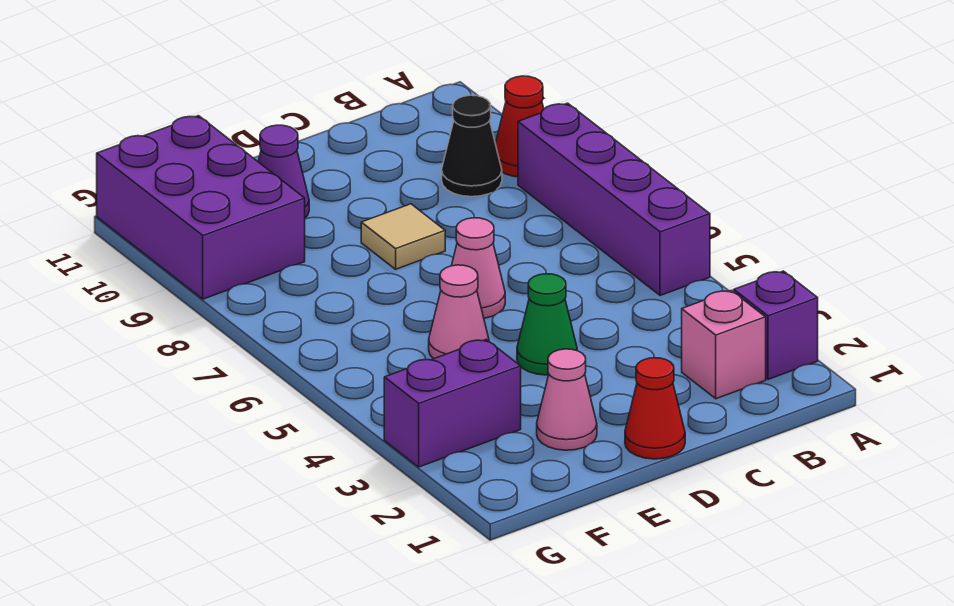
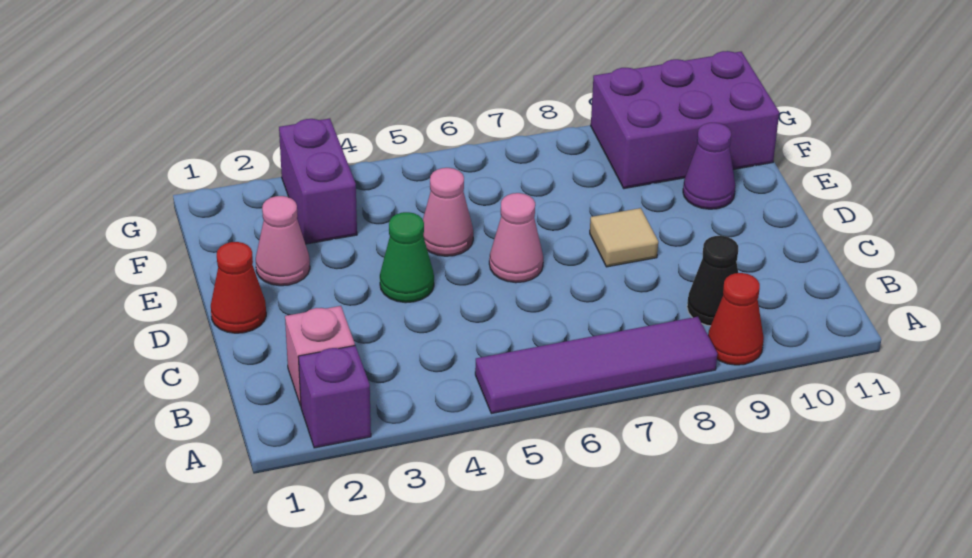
purple 1x4 brick [518,103,710,296] -> purple 1x4 tile [475,317,717,414]

